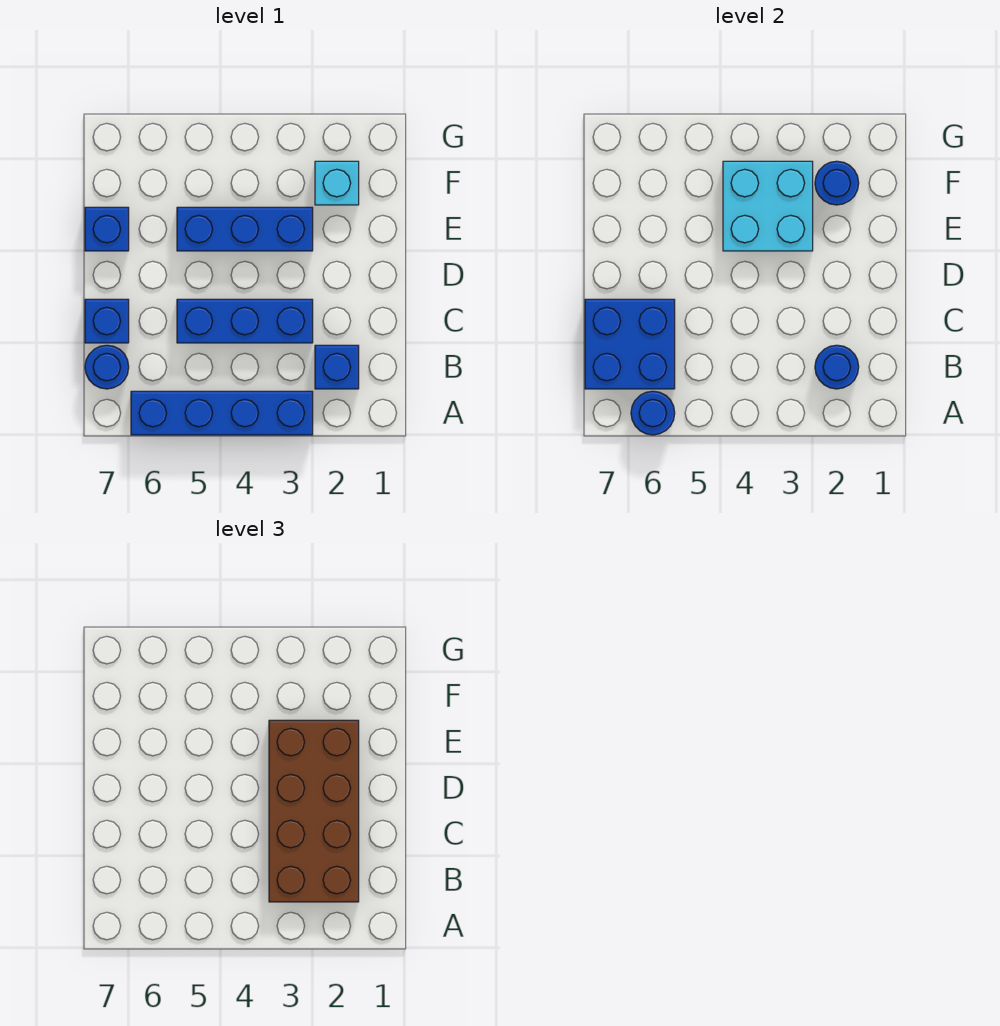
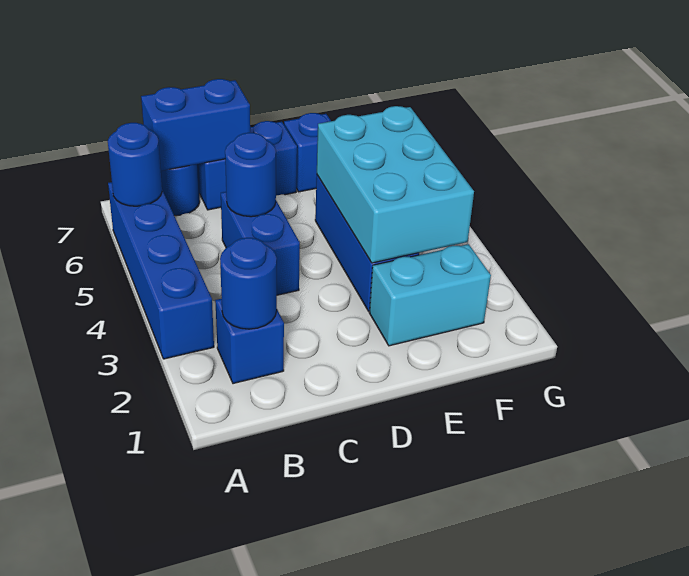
brown 2x4 brick [269,720,359,902] -> none
blue 2x2 brick [585,299,675,389] -> blue 1x2 brick [141,79,250,171]
blue 1x3 brick [177,299,313,343] -> blue 1x2 brick [221,192,300,295]
blue 1x1 brick [85,299,129,343] -> blue 1x2 brick [198,121,297,210]
cyan 2x2 brick [723,161,813,251] -> cyan 2x3 brick [317,106,474,263]
cyan 1x1 brick [315,161,359,205] -> cyan 1x2 brick [370,244,491,346]
blue 1x1 round brick [815,161,859,205] -> blue 1x1 round brick moved to [225,133,276,217]

